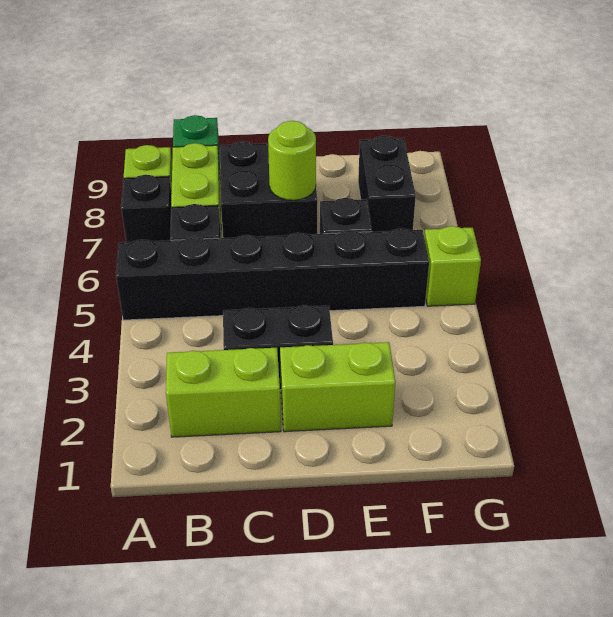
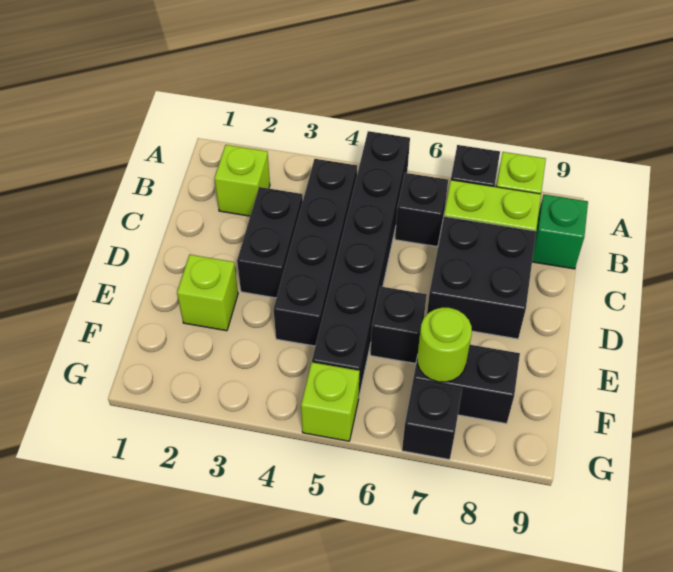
lime 1x2 brick [166,348,281,437] -> lime 1x1 brick [215,145,270,216]
none -> black 1x4 brick [274,159,357,346]
lime 1x2 brick [280,342,396,432] -> lime 1x1 brick [177,255,238,331]
lime 1x1 round brick [268,121,316,200] -> lime 1x1 round brick moved to [417,308,472,382]
none -> black 1x1 brick [402,380,462,460]

